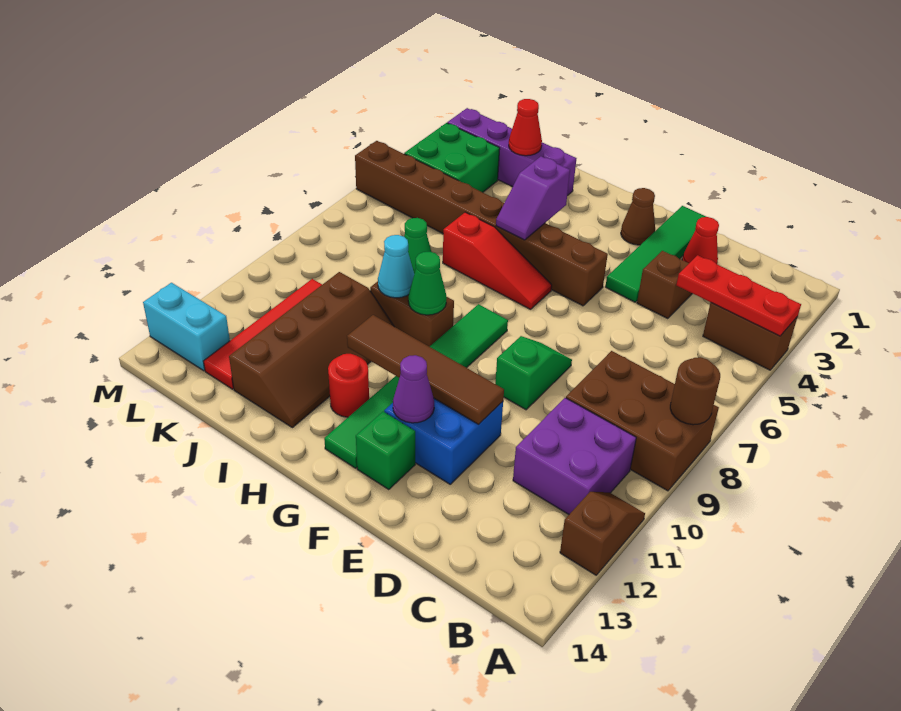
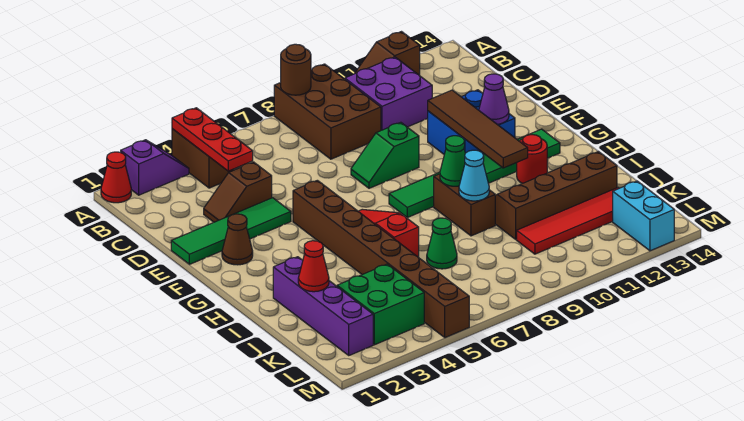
red 1x1 cone [682,217,719,264] -> red 1x1 cone moved to [101,152,131,203]
green 1x1 brick [356,412,415,490] -> none
purple 1x2 slope [496,156,570,240] -> purple 1x2 slope moved to [121,140,189,195]

